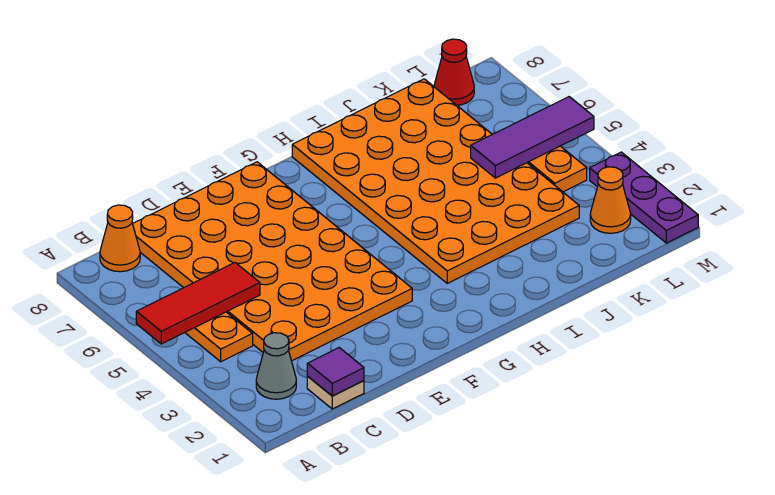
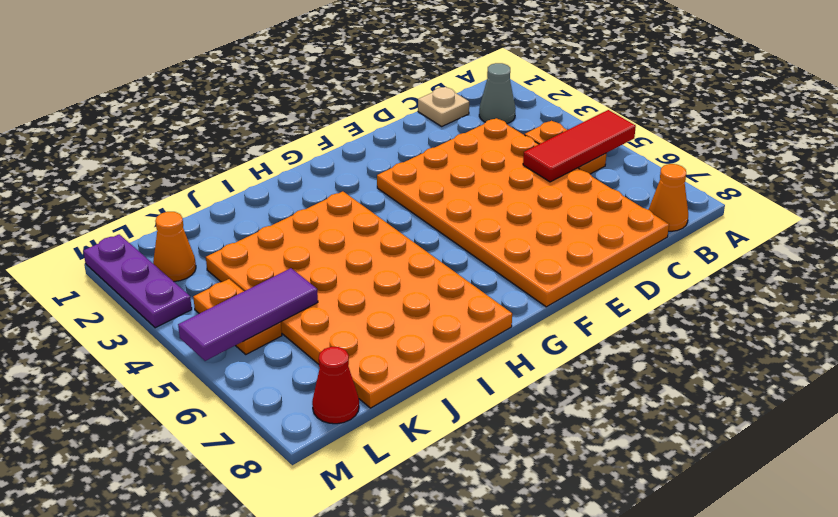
purple 1x1 tile [307,348,364,396] -> none

